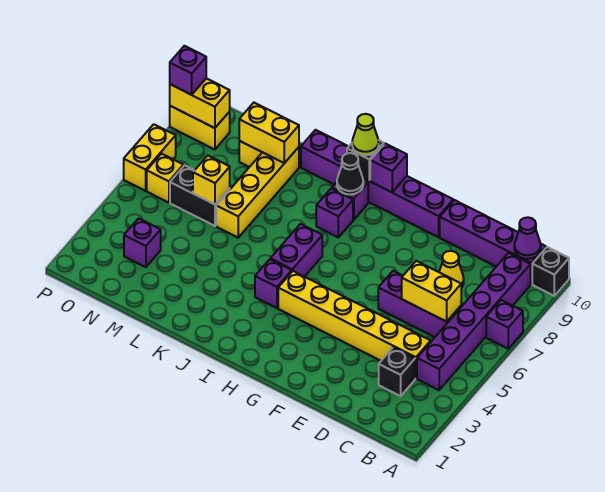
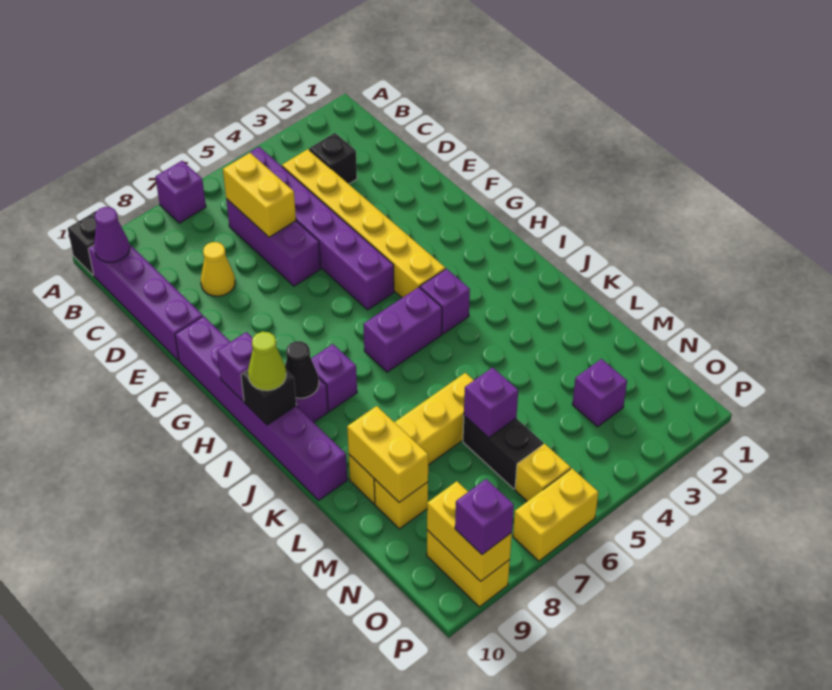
purple 1x6 brick [417,253,531,390] -> purple 1x6 brick turned to [234,147,394,310]
yellow 1x1 brick [193,156,230,204] -> purple 1x1 brick [464,367,518,438]

